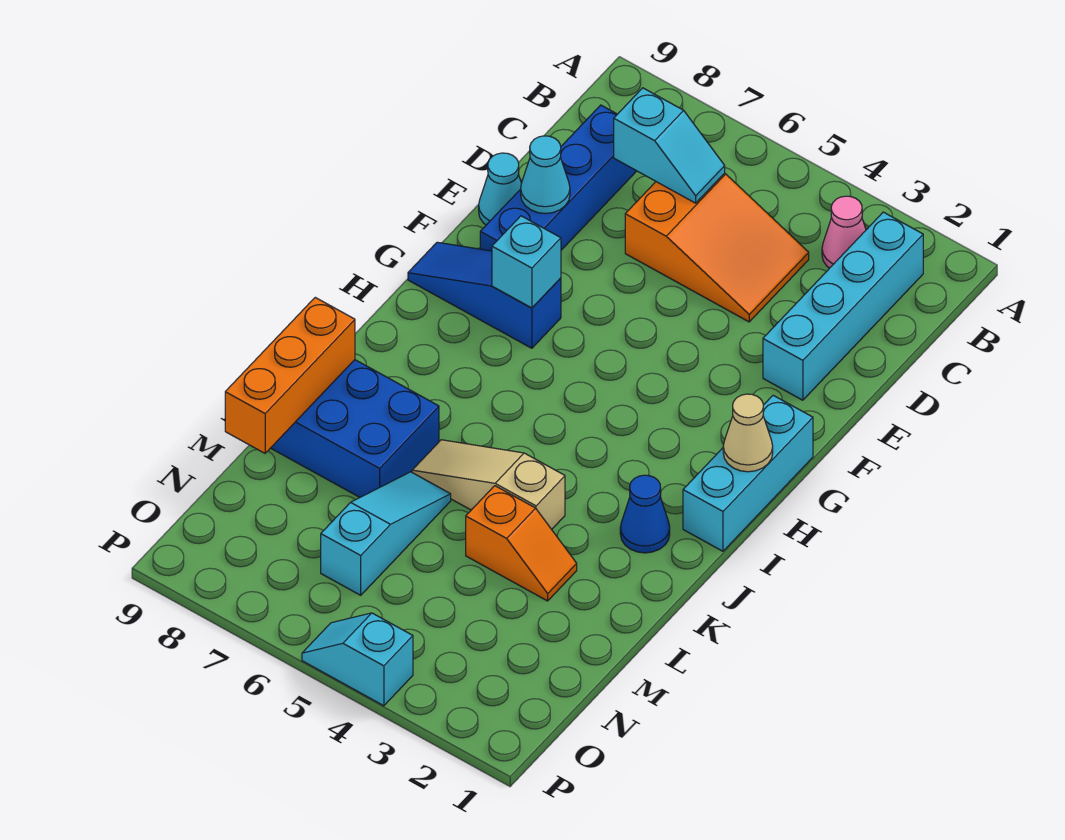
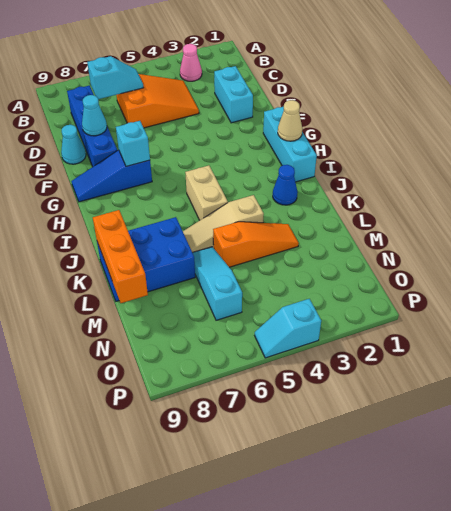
cyan 1x4 brick [763,212,923,400] -> cyan 1x2 brick [214,66,253,123]
none -> tan 1x2 brick [185,165,228,220]
orange 1x2 slope [466,486,577,601] -> orange 1x3 slope [213,222,299,267]

